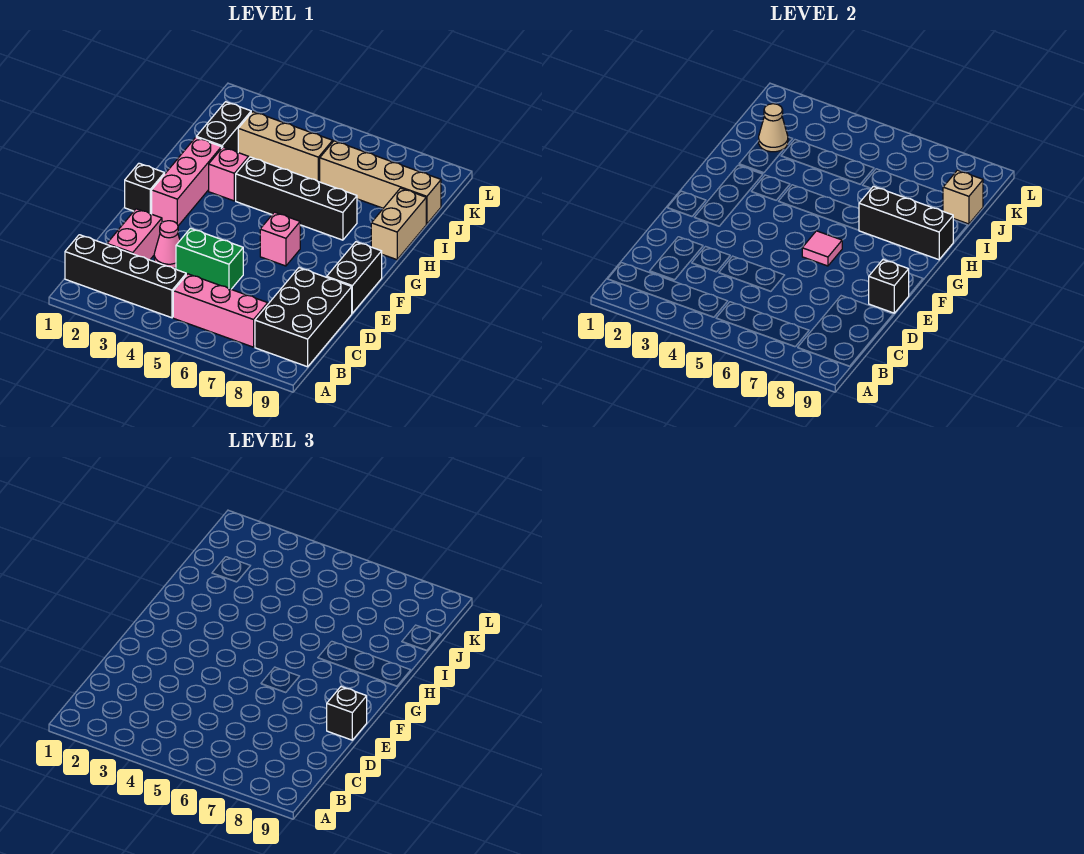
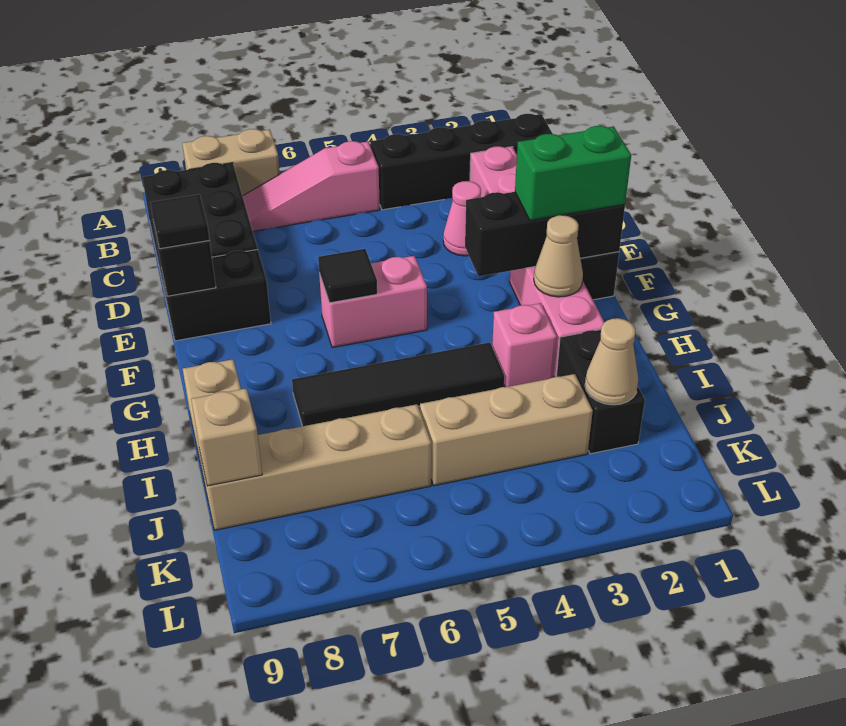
none -> tan 1x2 brick [182,129,280,196]
pink 1x3 brick [173,274,268,347] -> pink 1x3 slope [243,141,380,231]
green 1x2 brick [176,228,243,289] -> green 1x2 brick moved to [515,126,631,221]
black 1x2 brick [327,242,382,313] -> black 1x2 brick turned to [162,250,271,341]
black 1x1 brick [327,687,367,740] -> black 1x1 tile [150,194,209,249]
pink 1x1 brick [260,212,300,266] -> pink 1x2 brick [319,256,427,348]
pink 1x1 tile [802,231,842,266] -> black 1x1 tile [318,249,377,303]
none -> tan 1x1 cone [534,215,583,297]
black 1x4 brick [236,157,357,240] -> black 1x4 tile [292,342,504,426]
black 1x3 brick [859,186,953,260] -> black 1x3 brick moved to [465,192,625,276]

